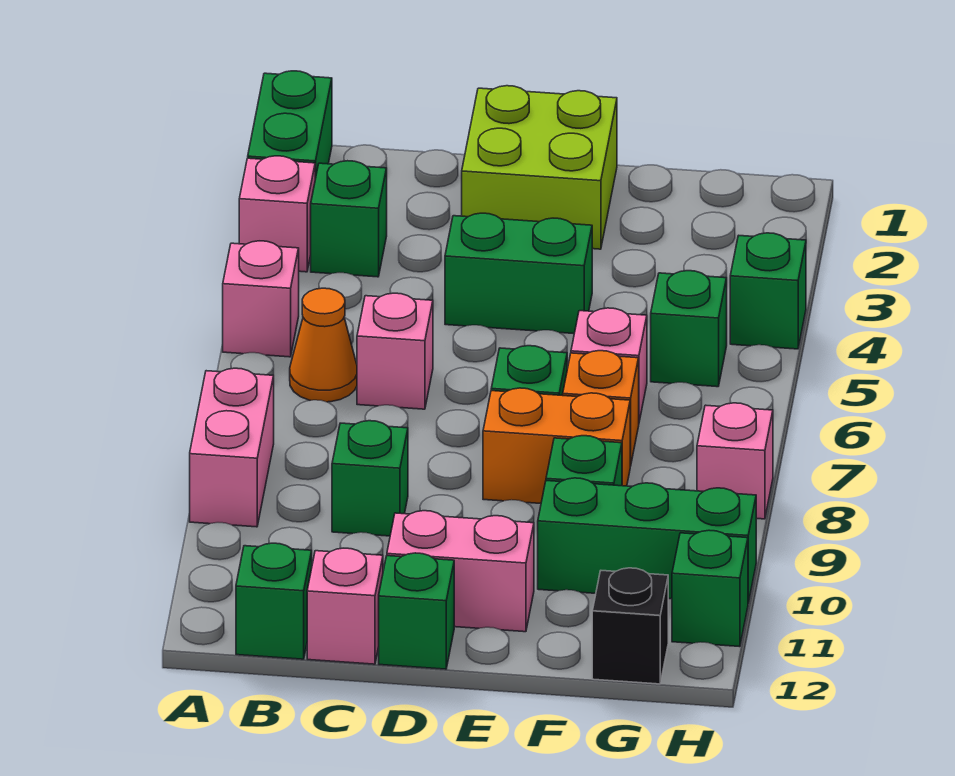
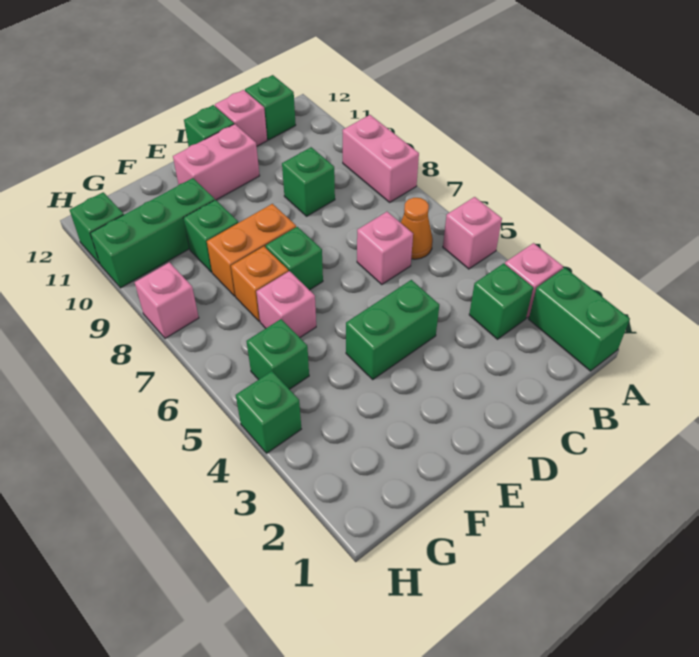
lime 2x2 brick [462,86,617,249] -> none
black 1x1 brick [592,568,668,684] -> none

